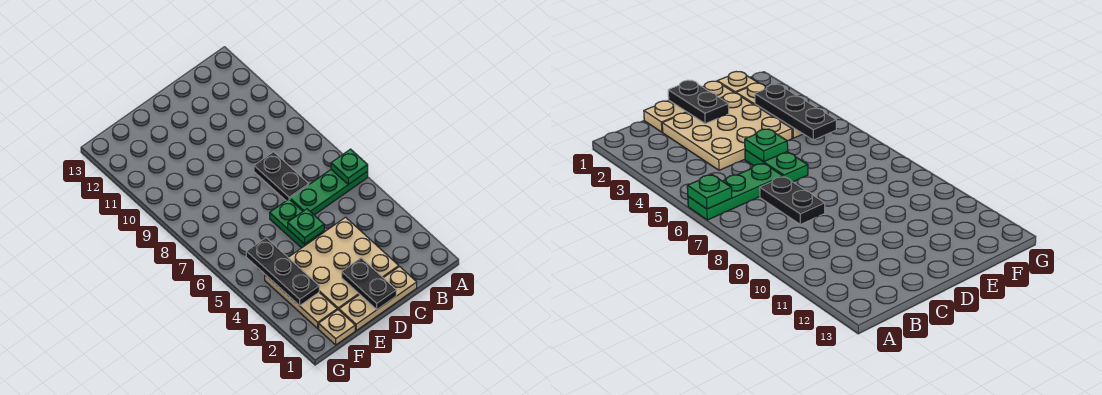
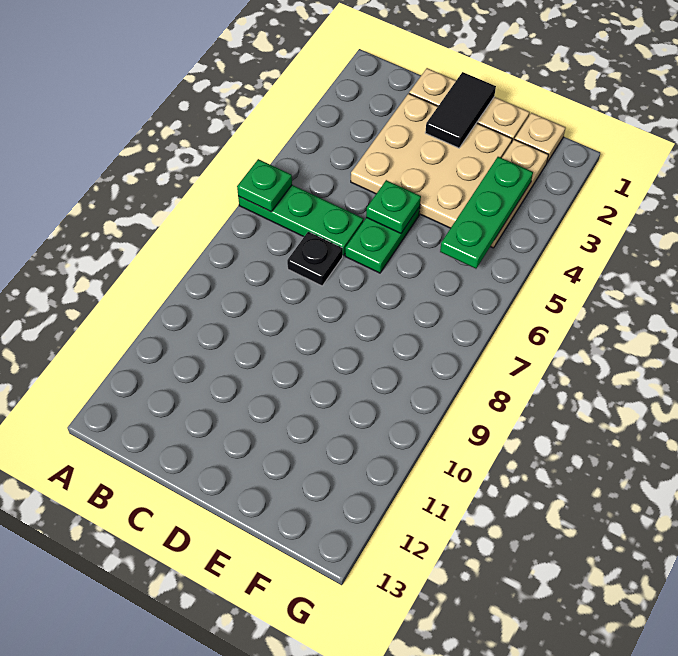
black 1x2 plate [254,152,309,201] -> black 1x1 plate [287,232,343,286]
black 1x2 plate [342,258,396,309] -> black 1x2 tile [425,72,496,148]
black 1x3 plate [246,238,319,306] -> green 1x3 plate [440,157,533,269]

